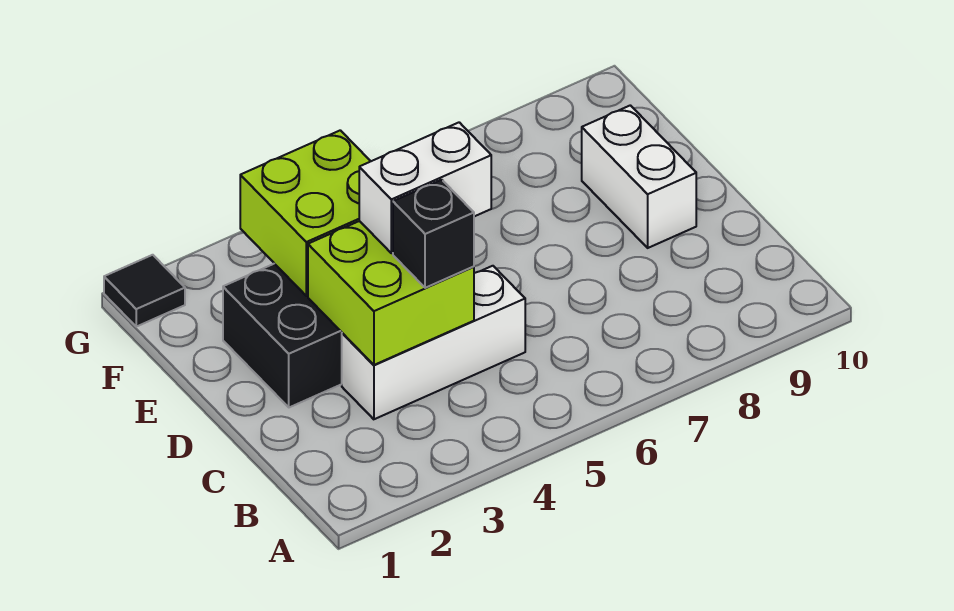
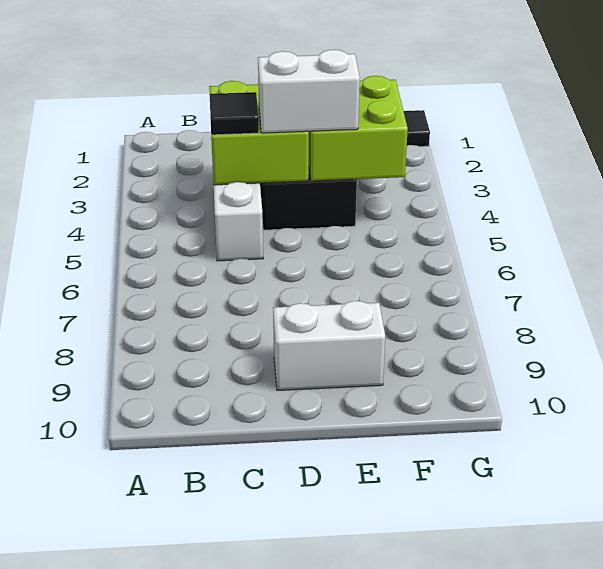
black 1x1 brick [393,180,474,288] -> black 1x1 tile [210,92,259,135]
white 1x2 brick [359,122,491,253] -> white 1x2 brick turned to [258,50,360,133]

